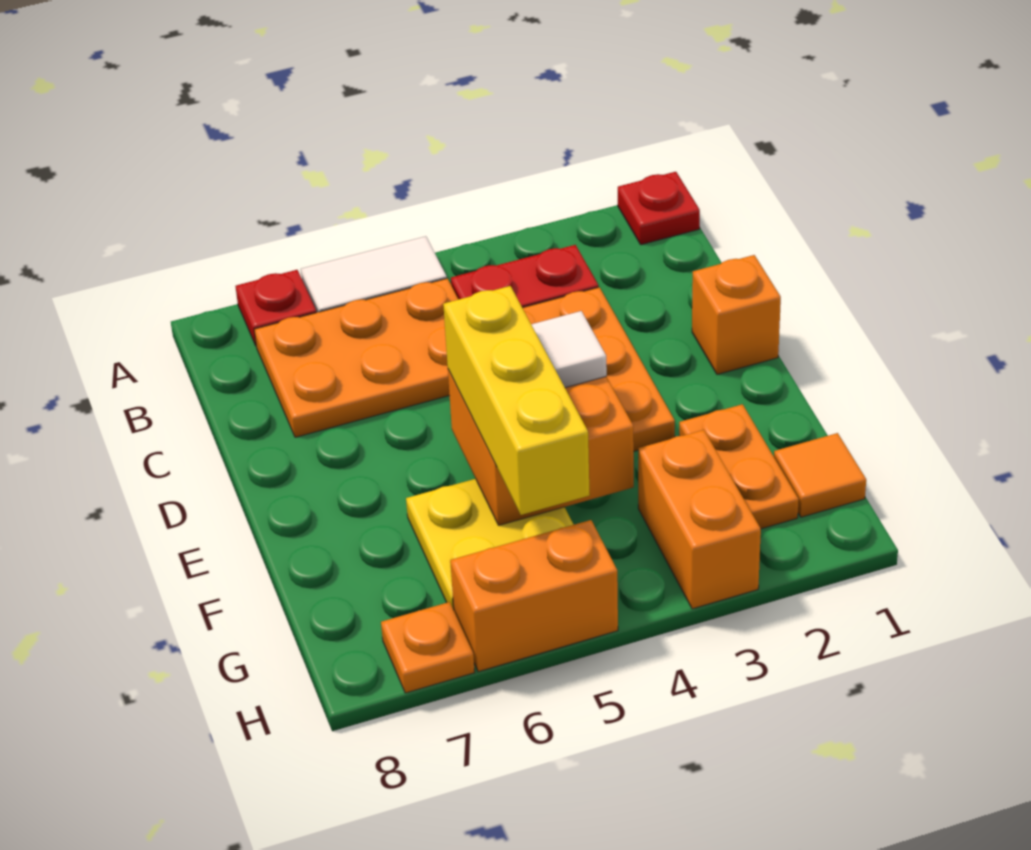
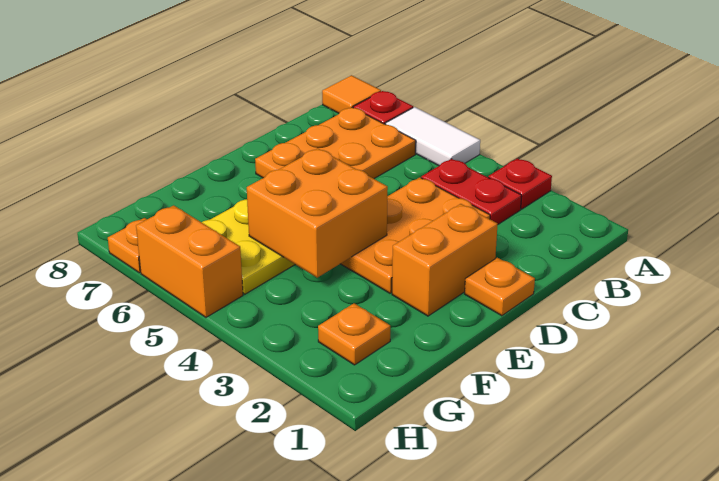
red 1x1 plate [618,172,700,245] -> red 1x1 plate moved to [488,158,552,209]
orange 2x3 plate [254,278,458,437] -> orange 2x3 plate turned to [255,107,416,179]
orange 1x1 brick [692,255,781,374] -> orange 1x1 plate [465,258,535,316]
white 1x1 tile [531,311,607,388] -> none
yellow 1x3 brick [443,286,590,515] -> none
orange 1x2 plate [679,404,799,529] -> orange 1x1 plate [318,303,390,365]
orange 1x1 tile [774,433,866,517] -> orange 1x1 tile moved to [322,75,381,113]
orange 1x2 brick [638,430,761,609] -> orange 1x2 brick moved to [392,204,498,316]

